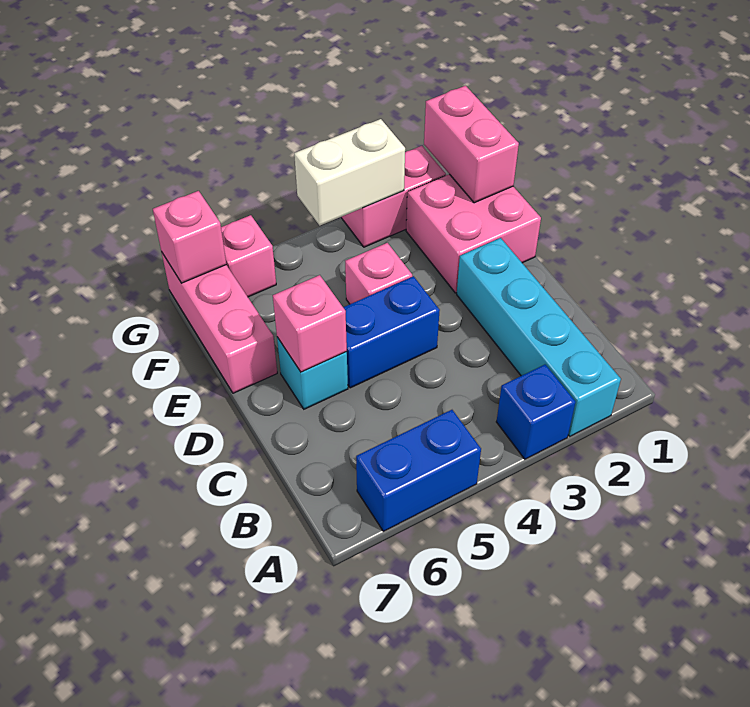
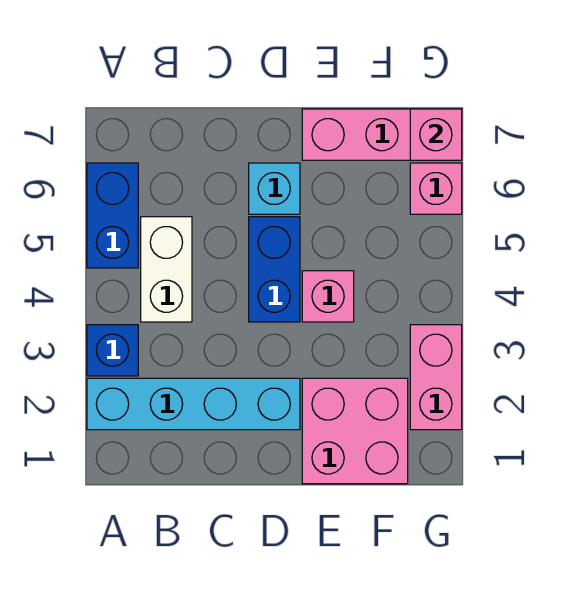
pink 1x1 brick [273,275,347,372] -> none
pink 1x2 brick [424,86,519,203] -> none
white 1x2 brick [294,119,405,225] -> white 1x2 brick moved to [141,217,192,322]

